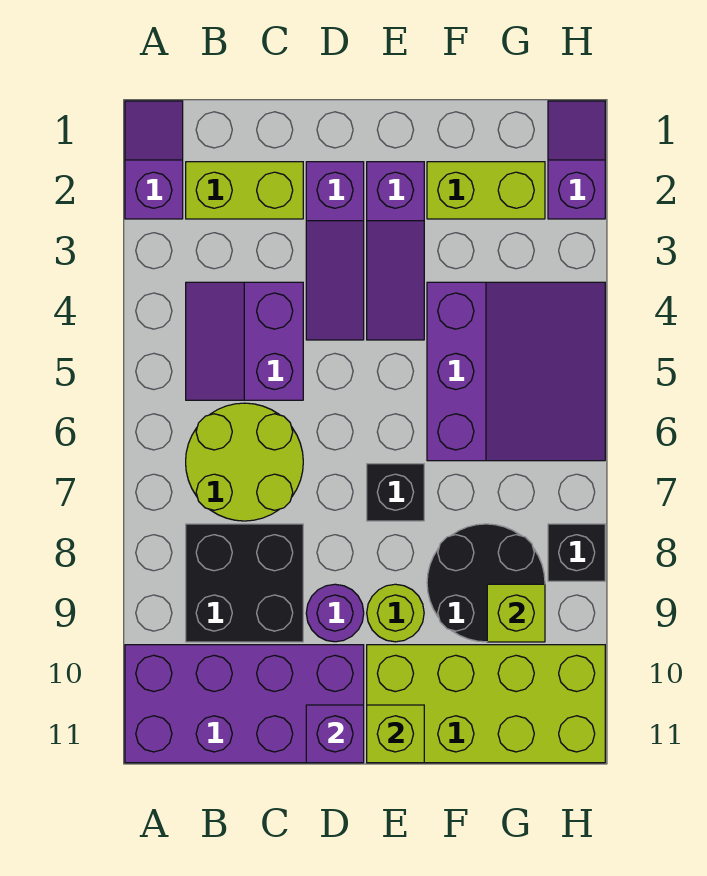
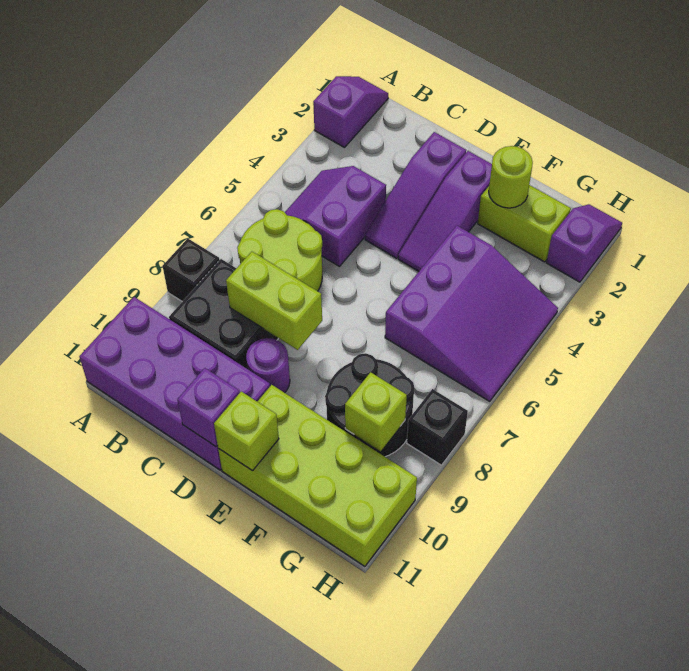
lime 1x2 brick [186,162,303,219] -> lime 1x2 brick moved to [226,252,322,350]
black 1x1 brick [367,464,424,521] -> black 1x1 brick moved to [163,238,220,301]
lime 1x1 round brick [367,584,424,642] -> lime 1x1 round brick moved to [489,146,533,208]

